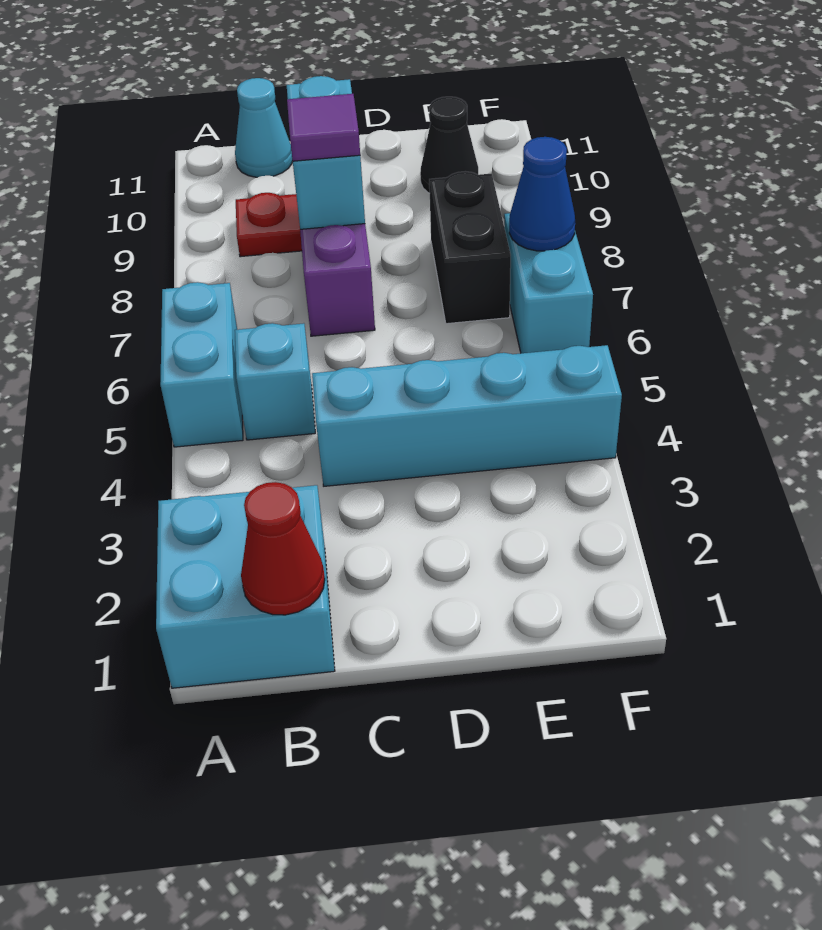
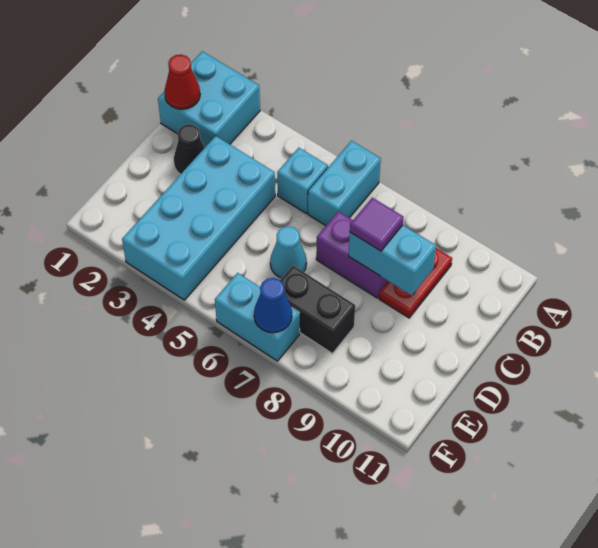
cyan 1x2 brick [160,282,243,447] -> cyan 1x2 brick turned to [308,141,381,226]
cyan 1x1 cone [235,78,293,177] -> cyan 1x1 cone moved to [270,226,307,278]
cyan 1x4 brick [312,345,622,486] -> cyan 2x4 brick [122,136,275,300]
black 1x1 cone [420,97,478,193] -> black 1x1 cone moved to [174,124,205,174]

